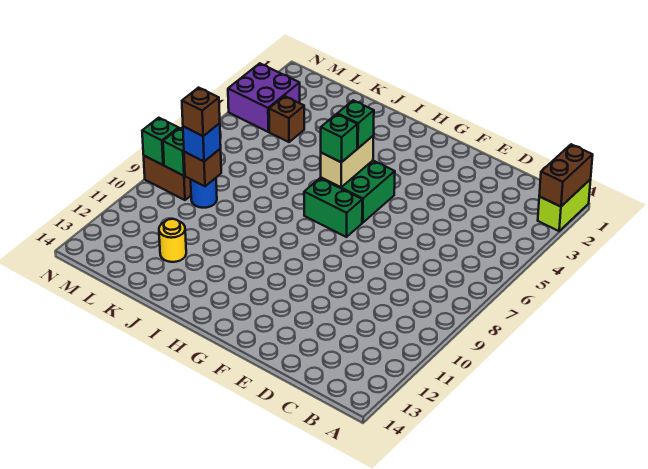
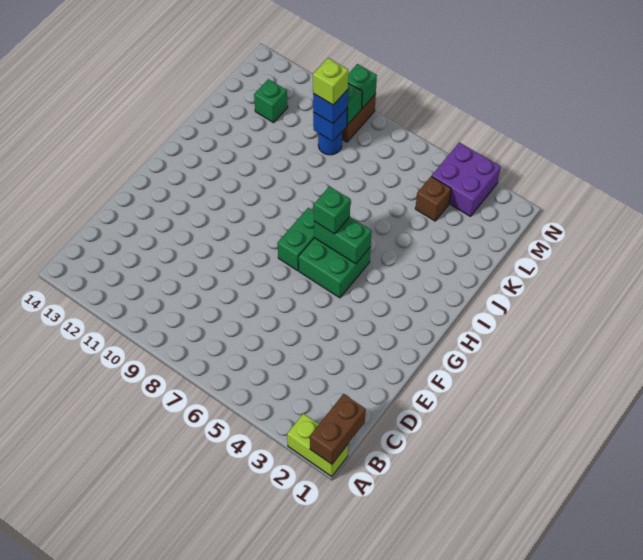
brown 1x2 brick [539,144,593,207] -> brown 1x2 brick turned to [310,394,366,464]
tan 1x2 brick [321,136,374,187] -> green 1x2 brick [314,217,372,264]
green 1x1 brick [337,100,374,148] -> green 1x1 brick moved to [254,79,288,123]
yellow 1x1 round brick [159,219,186,262] -> none
brown 1x1 brick [184,149,221,186] -> blue 1x1 brick [313,109,347,141]
brown 1x1 brick [182,88,220,136] -> lime 1x1 brick [313,58,348,105]

